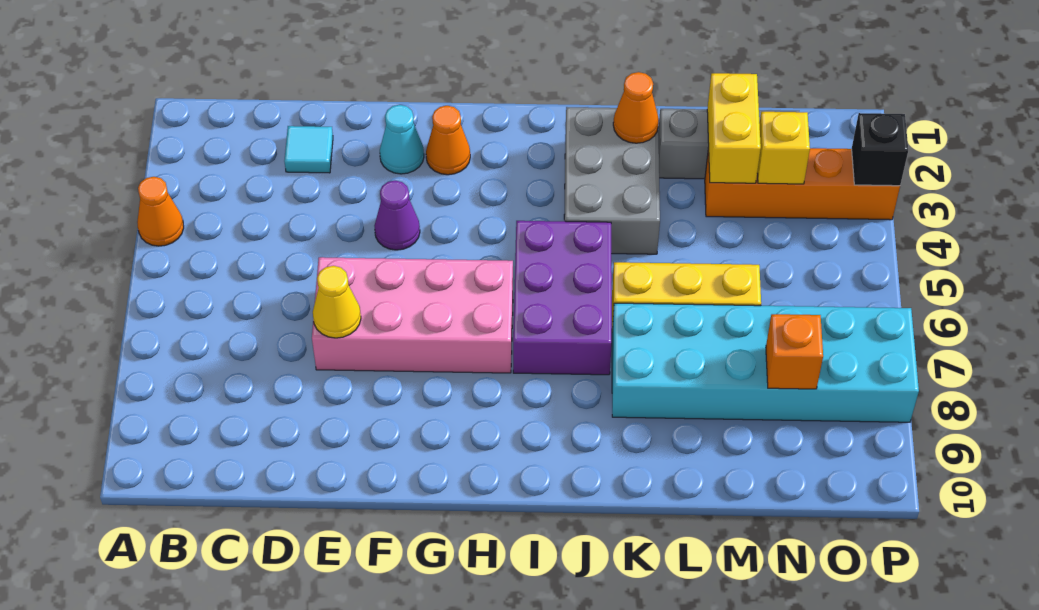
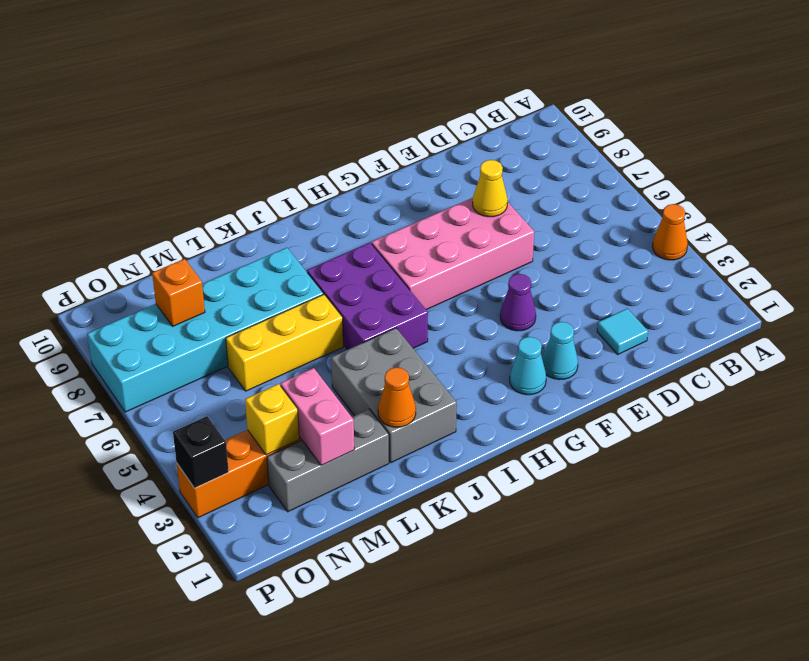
orange 1x1 cone [426,106,470,175] -> cyan 1x1 cone [510,337,546,395]
yellow 1x2 brick [707,73,761,183] -> pink 1x2 brick [281,368,354,466]

